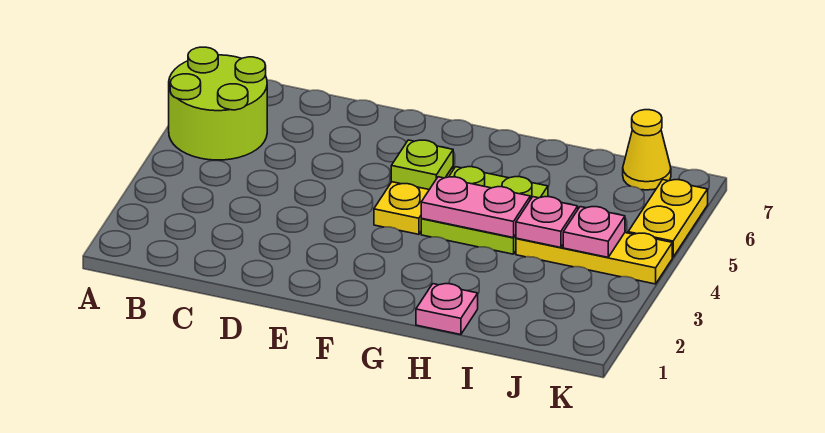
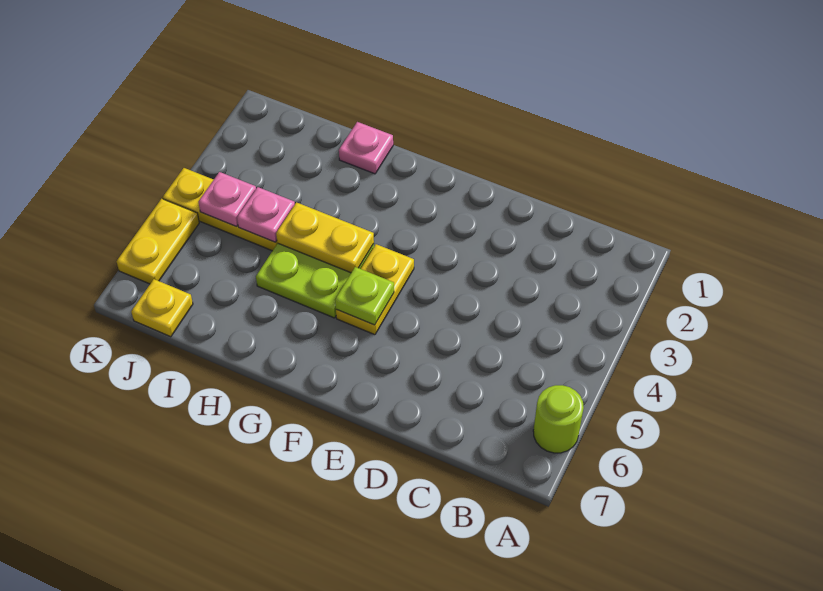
lime 2x2 round brick [169,47,267,160] -> lime 1x1 round brick [533,385,584,453]
pink 1x2 plate [421,177,530,238] -> yellow 1x2 plate [276,202,374,273]
yellow 1x1 cone [623,110,671,190] -> yellow 1x1 plate [131,279,193,337]

